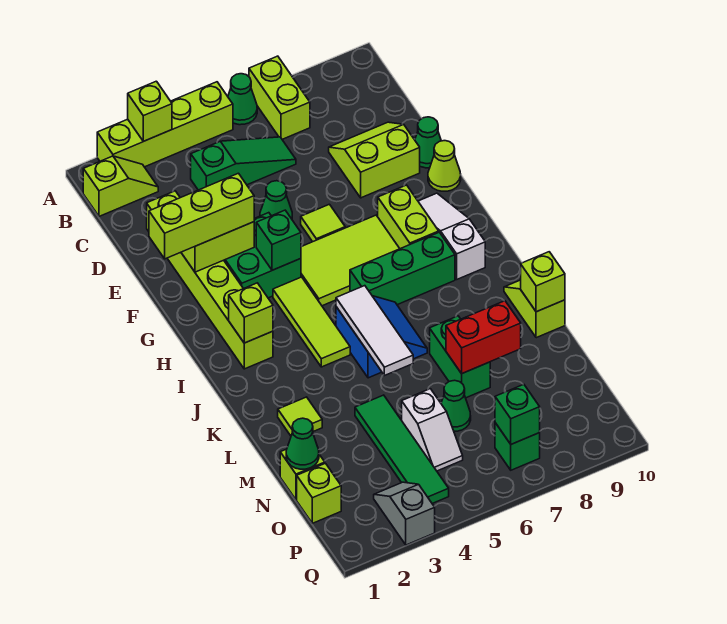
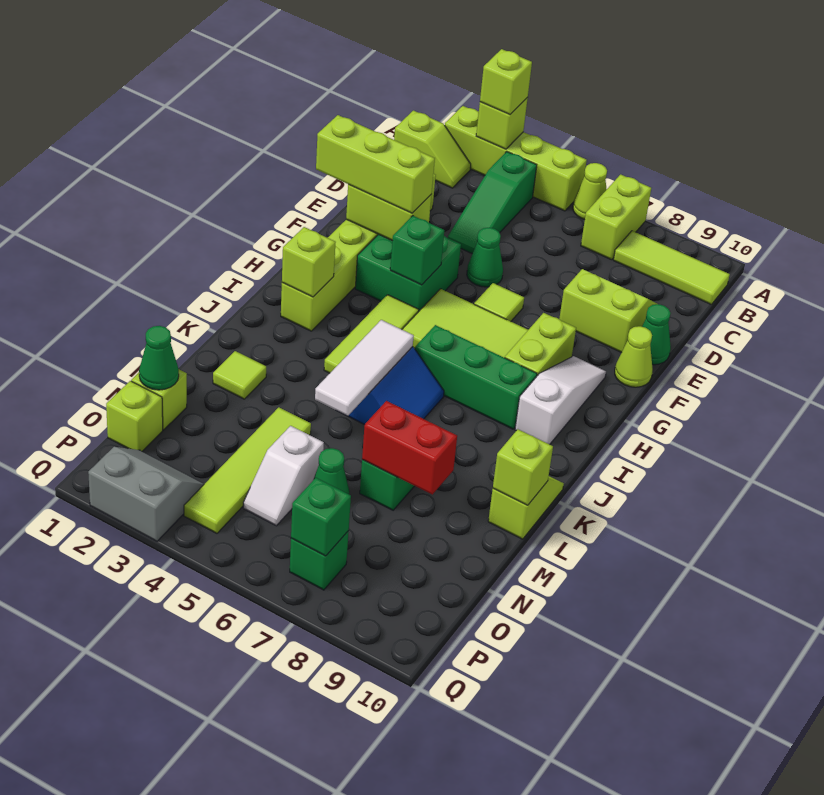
none -> lime 1x1 brick [480,49,532,115]
green 1x1 cone [228,74,257,125] -> lime 1x1 cone [573,163,607,220]
none -> lime 1x3 tile [613,231,730,305]
green 1x3 slope [191,137,296,190] -> green 1x3 slope turned to [448,151,537,254]
green 1x4 tile [355,395,449,504] -> lime 1x4 tile [184,407,311,533]
grey 1x2 slope [374,482,435,545] -> grey 2x2 slope [88,447,204,541]

